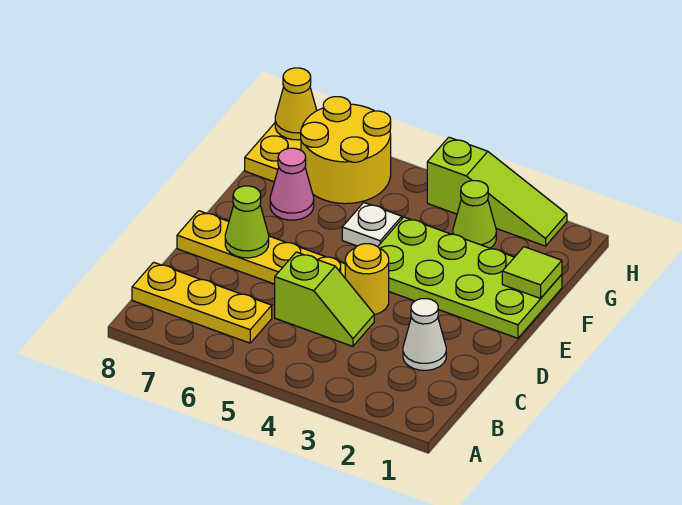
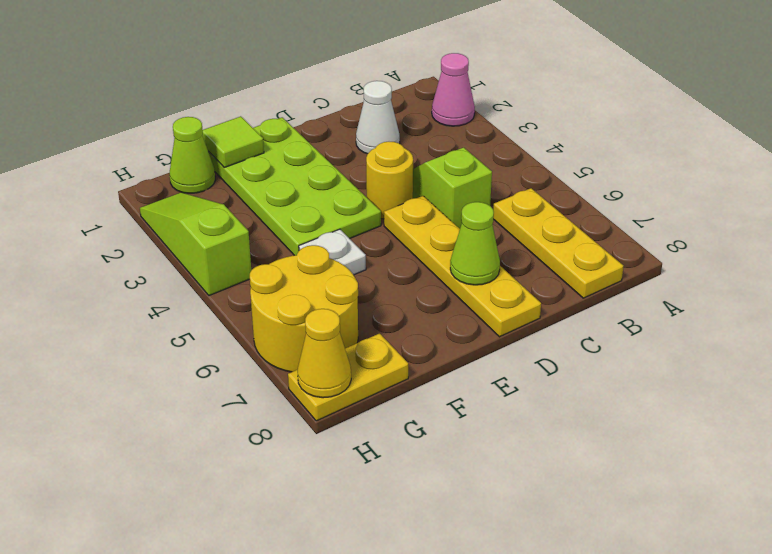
pink 1x1 cone [270,148,314,220] -> pink 1x1 cone moved to [432,53,475,126]
lime 1x1 cone [453,181,496,248] -> lime 1x1 cone moved to [170,117,215,193]

